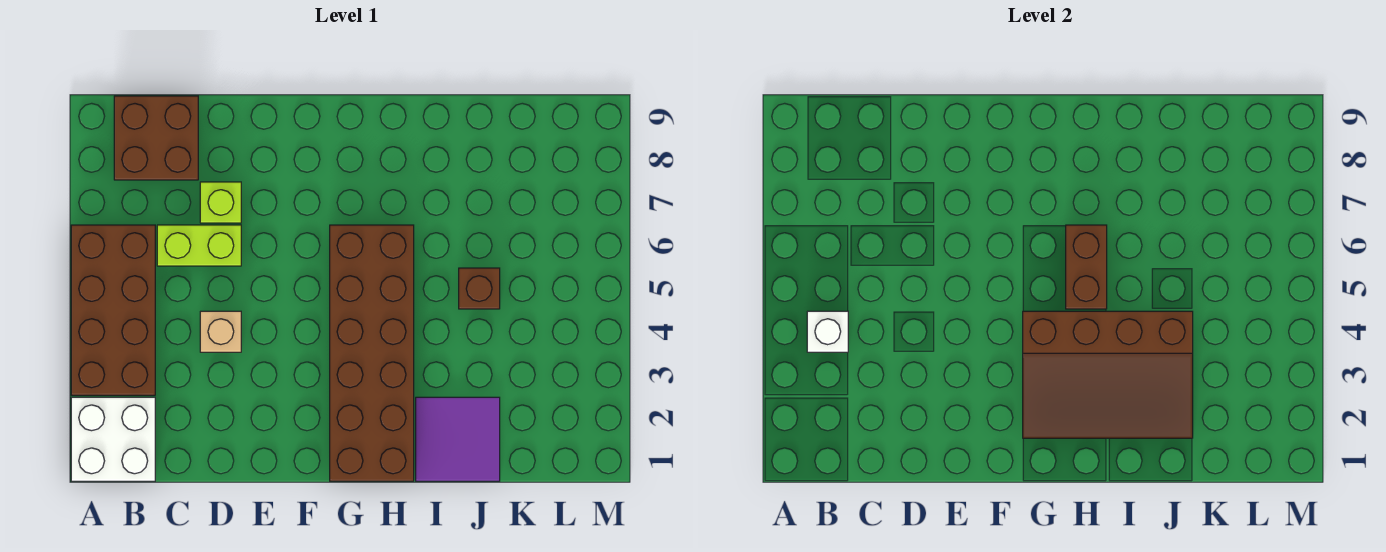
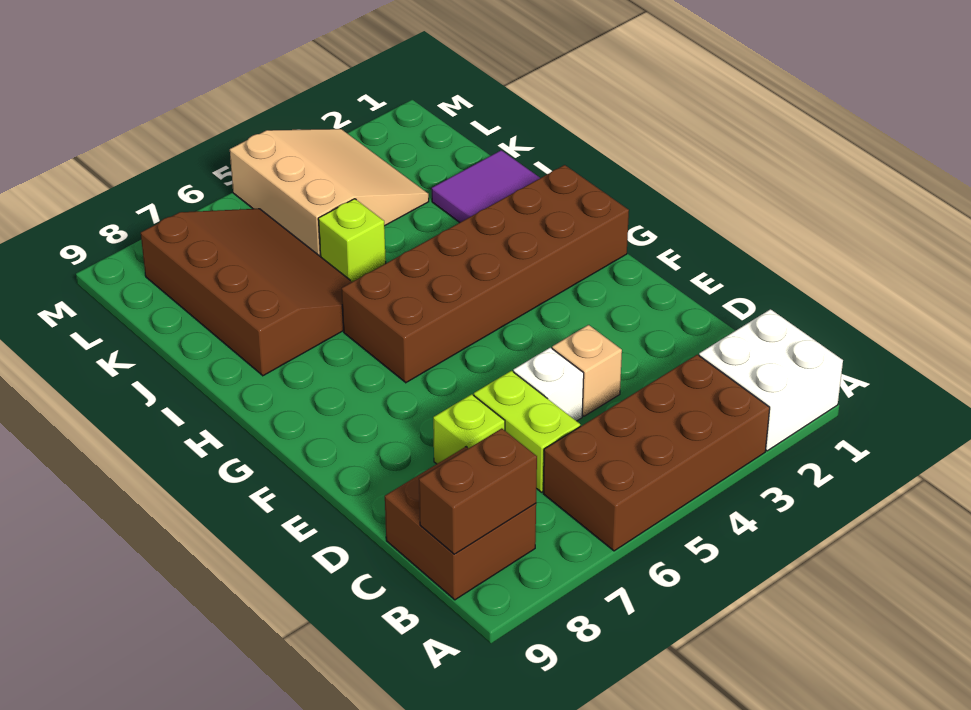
white 1x1 brick [807,311,848,352] -> white 1x1 brick moved to [513,348,584,421]
brown 3x4 slope [1023,311,1193,438] -> brown 3x4 slope moved to [141,209,352,376]
brown 1x2 brick [1066,225,1107,309] -> brown 1x2 brick moved to [419,428,537,554]
brown 1x1 brick [459,268,500,309] -> lime 1x1 brick [318,199,386,282]
none -> tan 3x3 slope [230,129,429,256]

